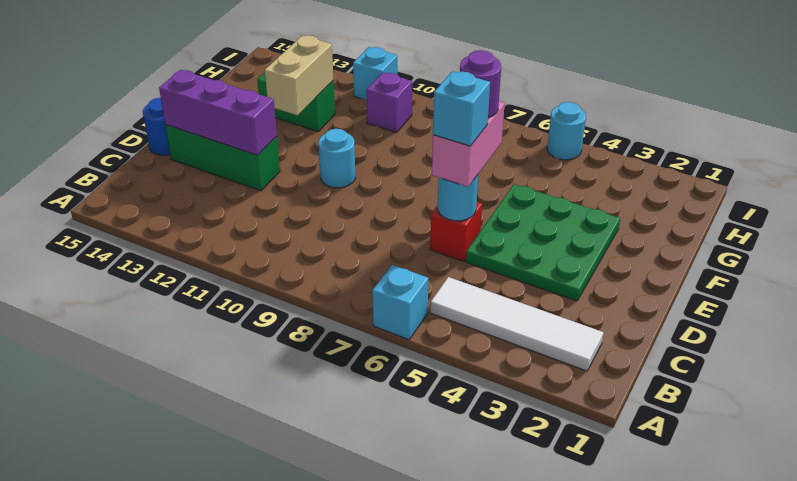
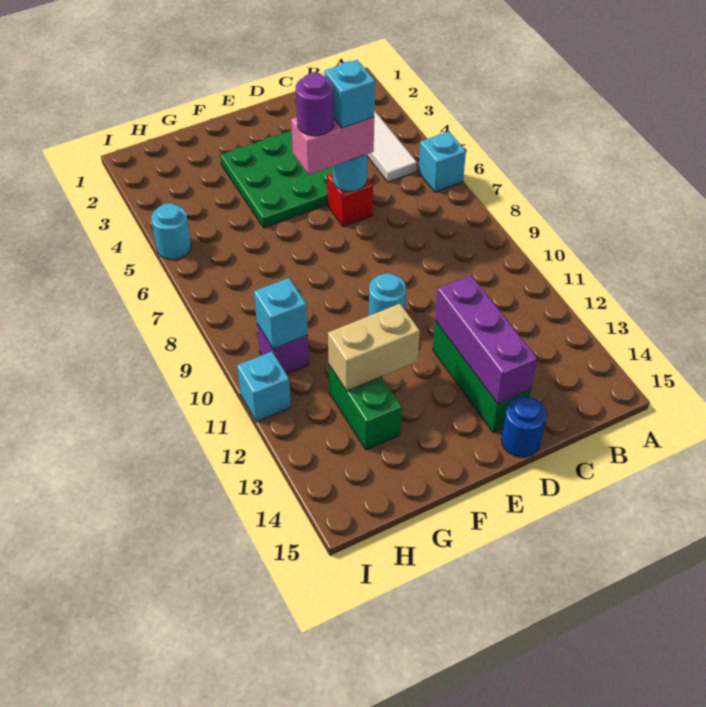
none -> cyan 1x1 brick [254,278,308,349]

